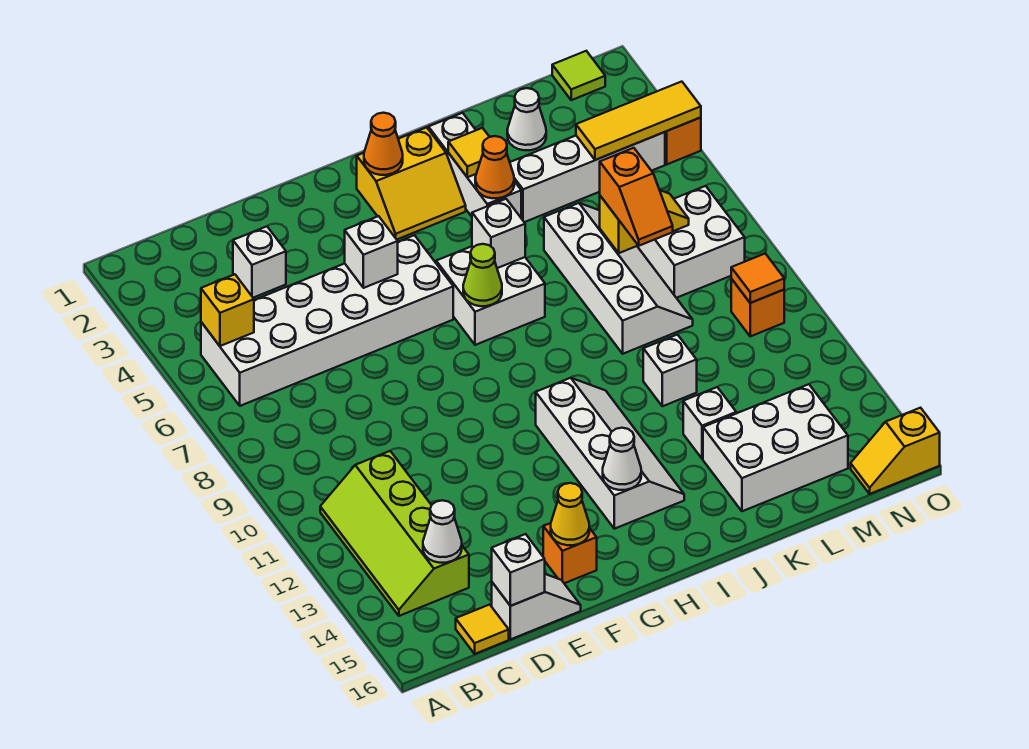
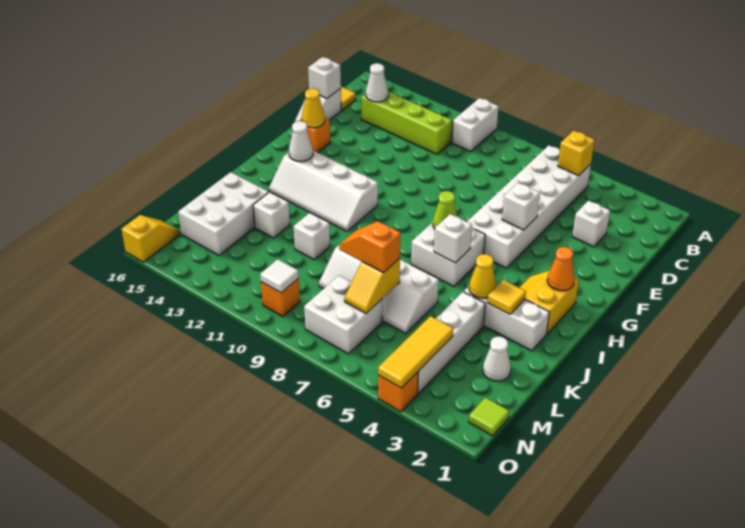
none -> white 1x2 brick [452,98,499,151]
orange 1x1 cone [475,136,514,198] -> yellow 1x1 cone [469,254,496,298]
orange 1x1 tile [731,254,784,303] -> white 1x1 tile [260,259,299,293]

